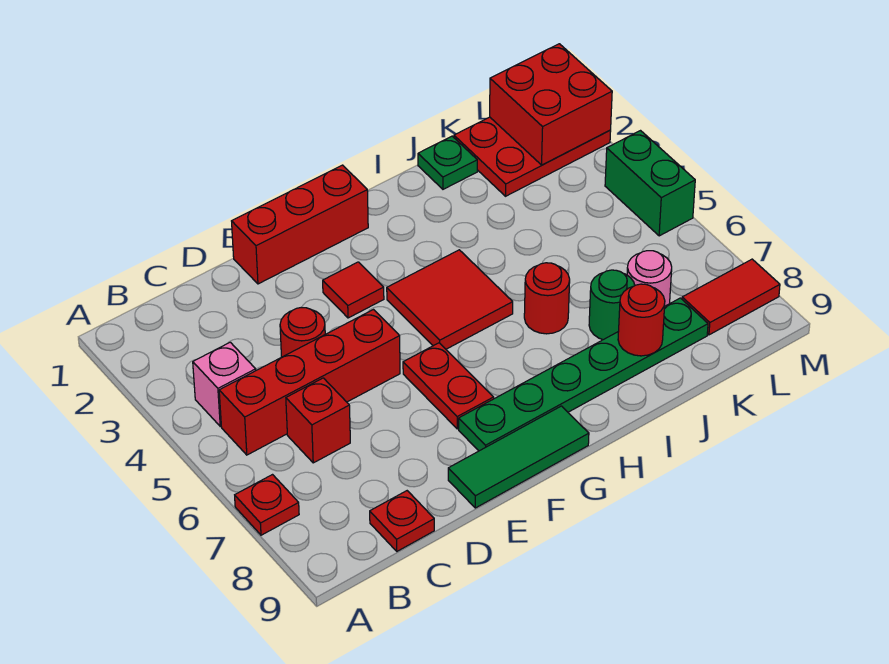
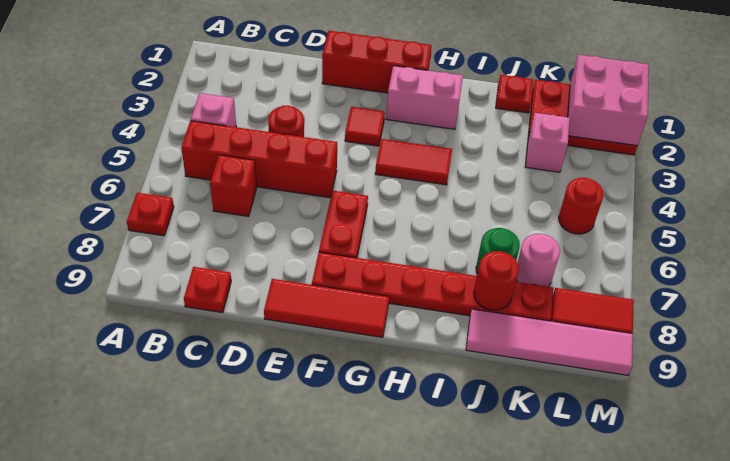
green 1x3 tile [448,406,589,508] -> red 1x3 tile [264,279,389,337]
green 1x6 plate [459,298,708,451] -> red 1x6 plate [312,252,553,321]
none -> pink 1x2 brick [386,66,463,129]
red 2x2 tile [387,250,513,349] -> red 1x2 tile [375,139,452,185]
red 1x1 round brick [524,263,570,334] -> red 1x1 round brick moved to [559,178,604,234]
green 1x1 plate [418,136,477,189] -> red 1x1 plate [496,75,533,113]
none -> pink 1x4 tile [466,309,633,375]
none -> pink 1x1 brick [525,113,570,172]
red 2x2 brick [490,44,612,165] -> pink 2x2 brick [568,55,649,146]
green 1x2 brick [605,131,695,236] -> none

